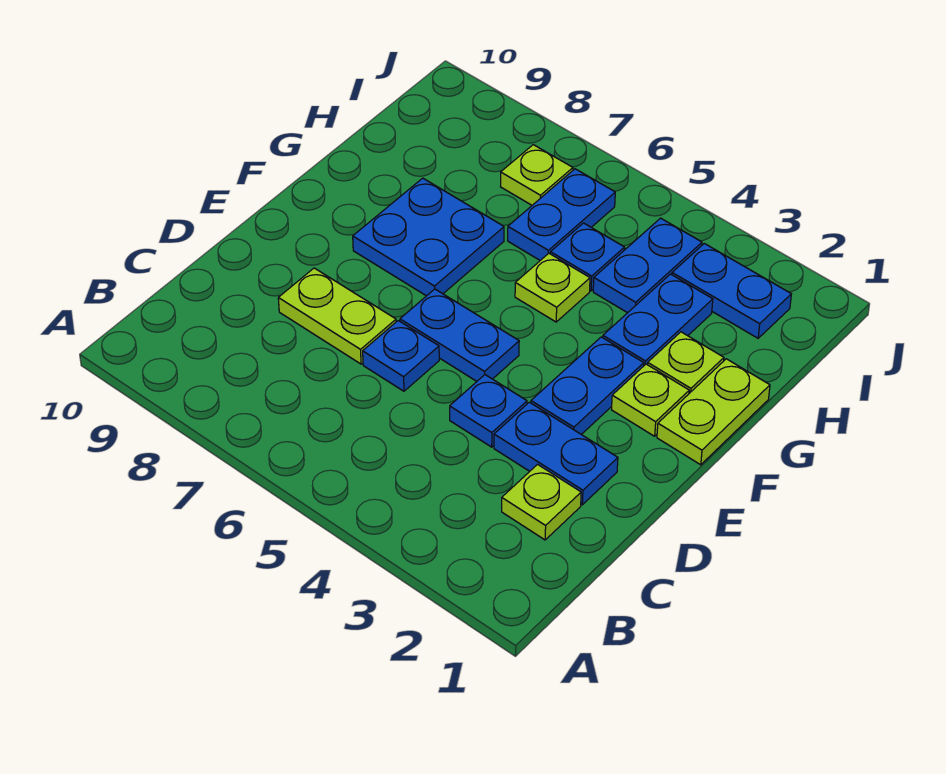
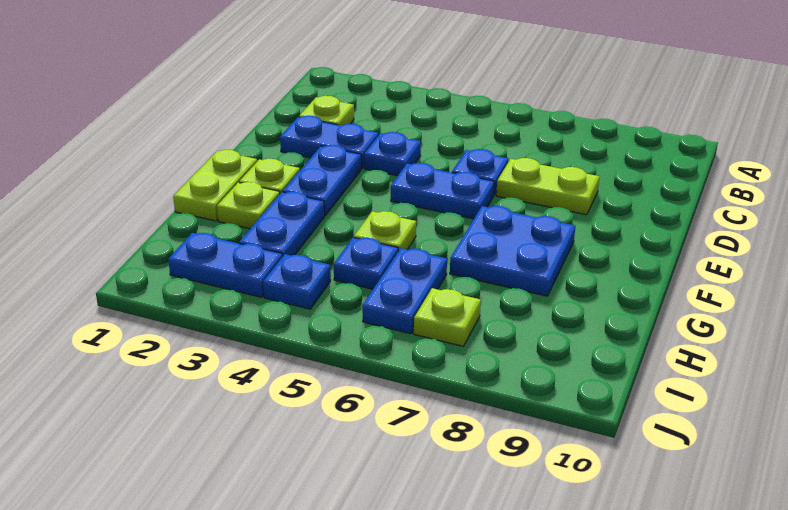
blue 1x2 plate [593,218,702,313] -> blue 1x1 plate [263,254,331,309]

